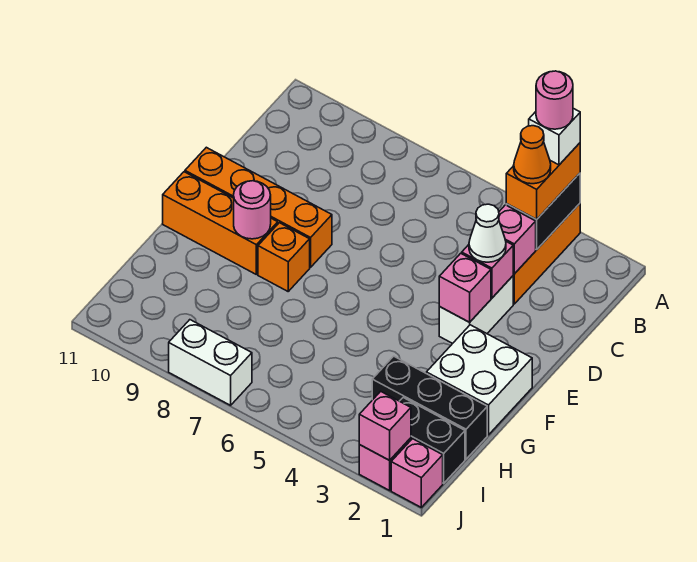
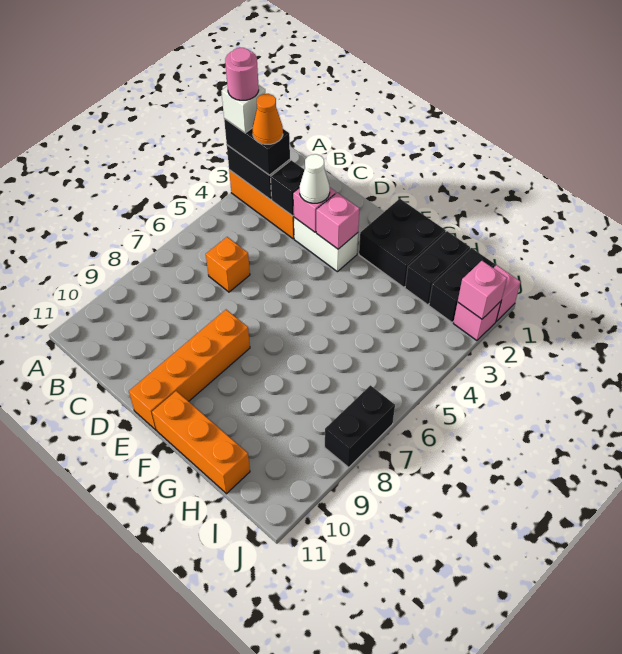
orange 1x2 brick [506,143,580,219] -> black 1x2 brick [224,119,290,175]
pink 1x1 brick [499,205,536,274] -> black 1x1 brick [271,160,305,216]
white 2x2 brick [426,325,532,435] -> black 2x2 brick [359,199,446,287]
orange 1x1 brick [258,223,310,291] -> orange 1x1 brick moved to [206,237,250,292]
orange 1x3 brick [163,172,278,274] -> orange 1x3 brick turned to [152,391,250,494]
pink 1x1 round brick [234,181,271,239] -> none
black 1x3 brick [372,356,487,459] -> black 1x2 brick [405,231,470,305]
white 1x2 brick [169,320,252,405] -> black 1x2 brick [325,385,395,467]

